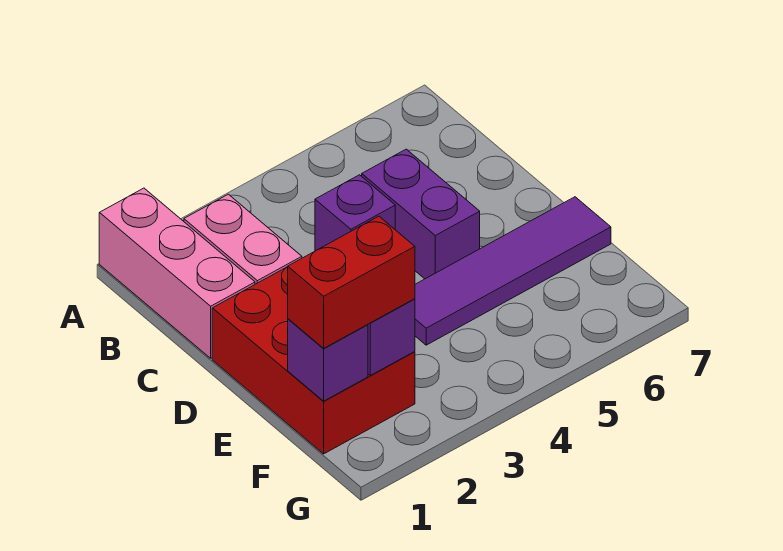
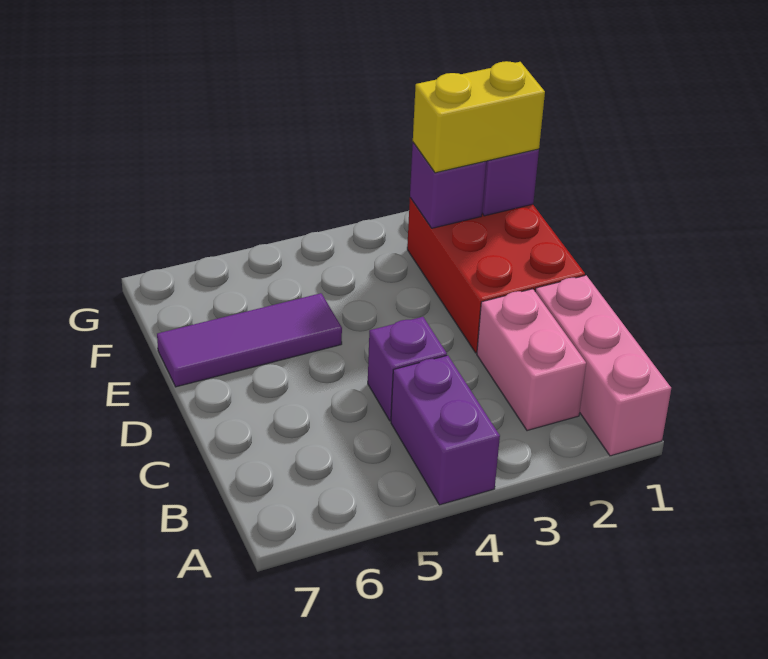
purple 1x2 brick [362,149,480,279] -> purple 1x2 brick moved to [391,355,500,505]
purple 1x4 tile [415,197,611,345] -> purple 1x3 tile [157,293,342,387]
red 1x2 brick [288,216,415,348] -> yellow 1x2 brick [413,61,545,173]

